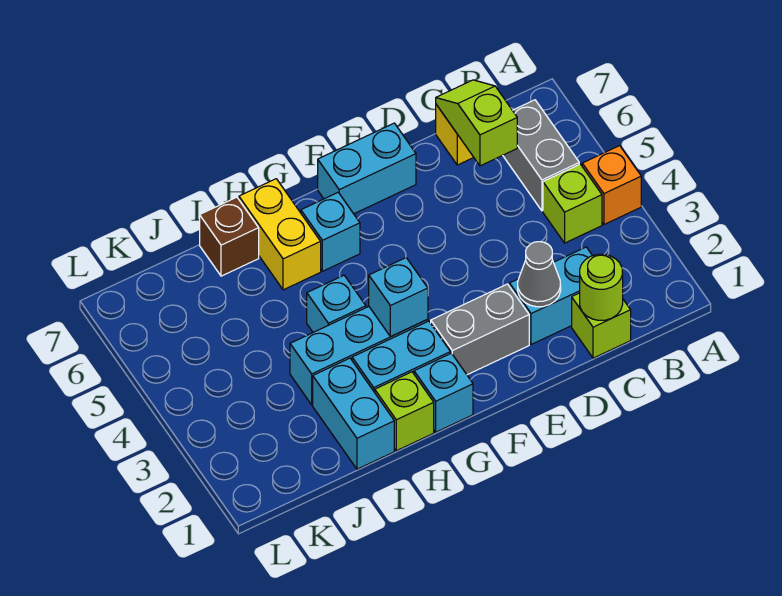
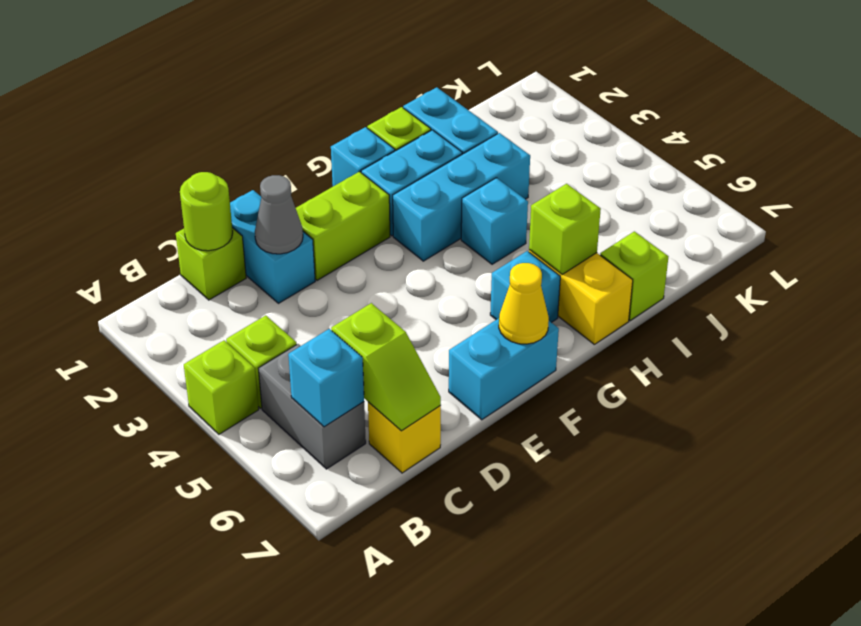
orange 1x1 brick [582,146,641,225] -> lime 1x1 brick [184,340,259,434]
cyan 1x2 brick [510,247,592,345] -> cyan 1x2 brick turned to [230,190,315,303]
grey 1x2 brick [431,284,529,375] -> lime 1x2 brick [296,172,390,280]
none -> yellow 1x1 cone [499,263,549,344]
cyan 1x1 brick [369,258,428,337] -> cyan 1x1 brick moved to [288,329,364,427]
none -> lime 1x1 brick [529,184,601,274]
brown 1x1 brick [200,197,259,276] -> lime 1x1 brick [600,231,668,320]

